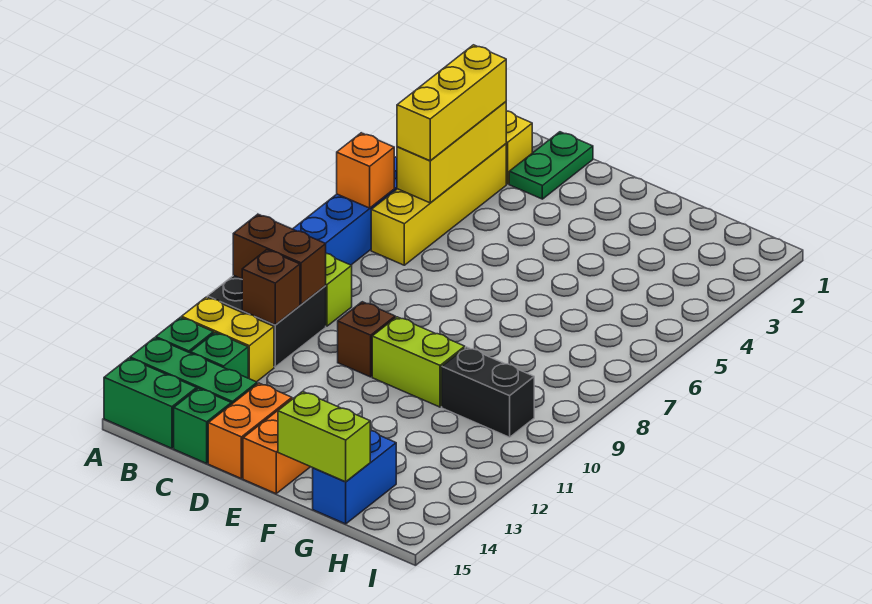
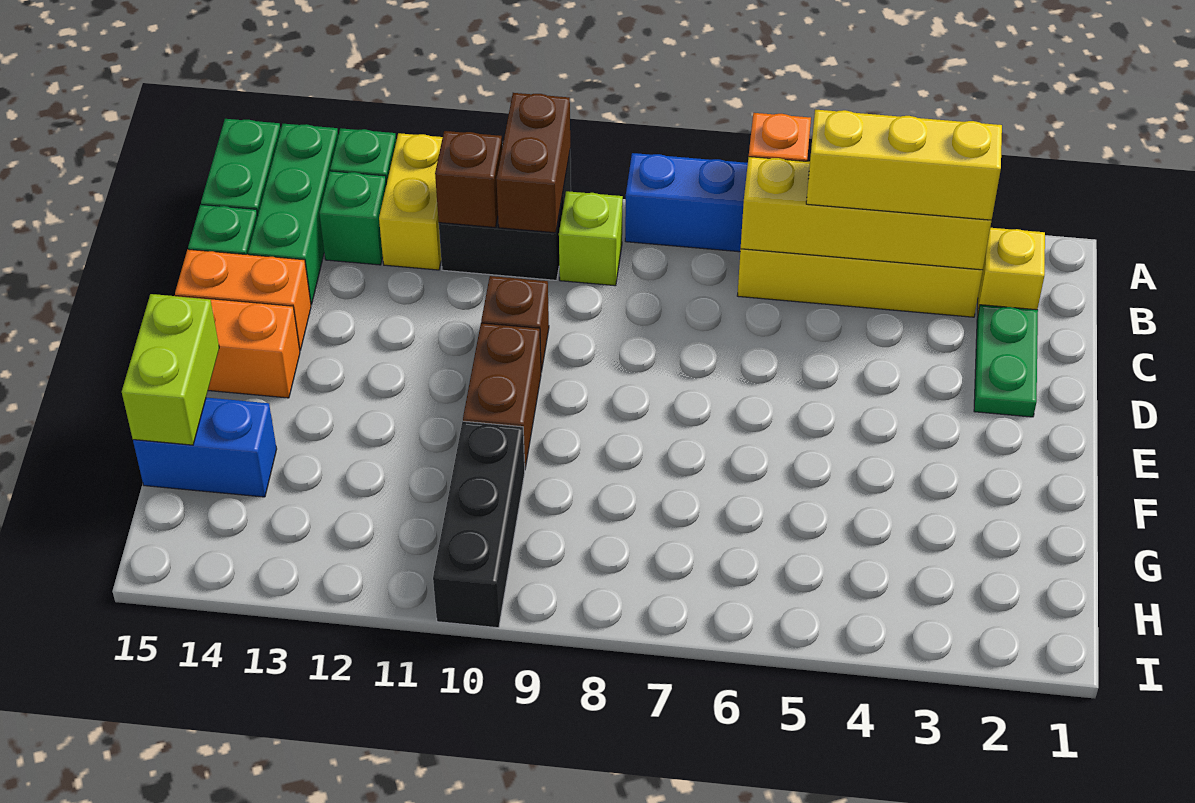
yellow 1x3 brick [397,102,506,203] -> yellow 1x4 brick [741,157,991,270]
green 1x2 plate [509,132,593,199] -> green 1x2 plate turned to [974,305,1038,417]
lime 1x2 brick [372,317,465,407] -> brown 1x2 brick [463,323,541,468]
black 1x2 brick [442,347,534,437] -> black 1x3 brick [433,421,525,628]

